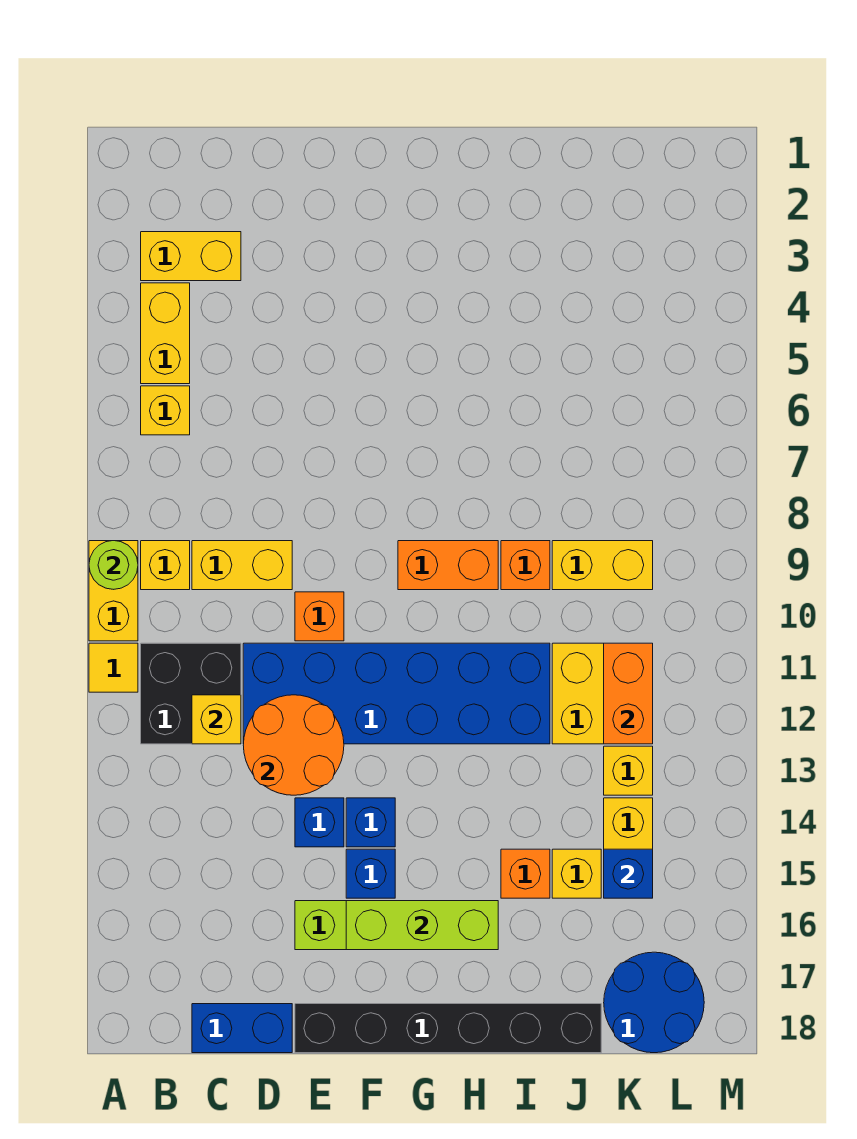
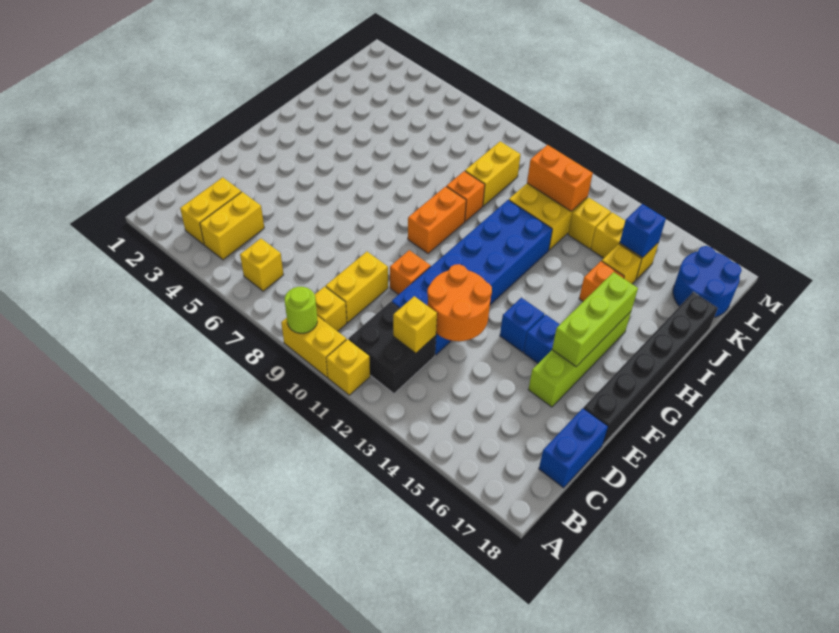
yellow 1x1 tile [89,643,138,692] -> yellow 1x1 brick [326,339,370,395]
yellow 1x2 brick [141,283,190,384] -> yellow 1x2 brick turned to [200,192,264,260]
blue 1x1 brick [295,798,344,847] -> none

